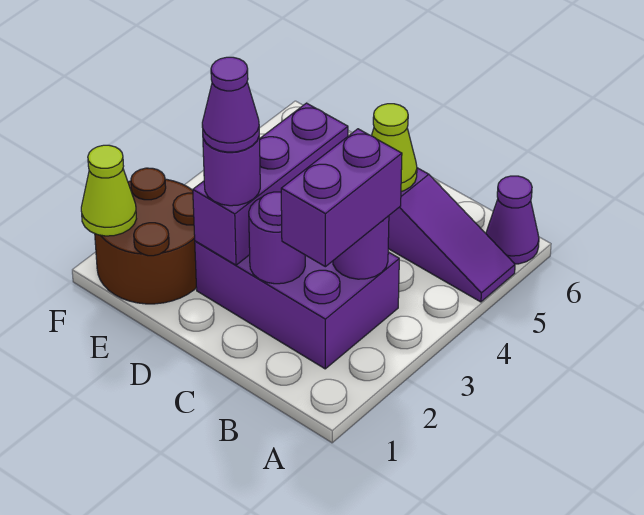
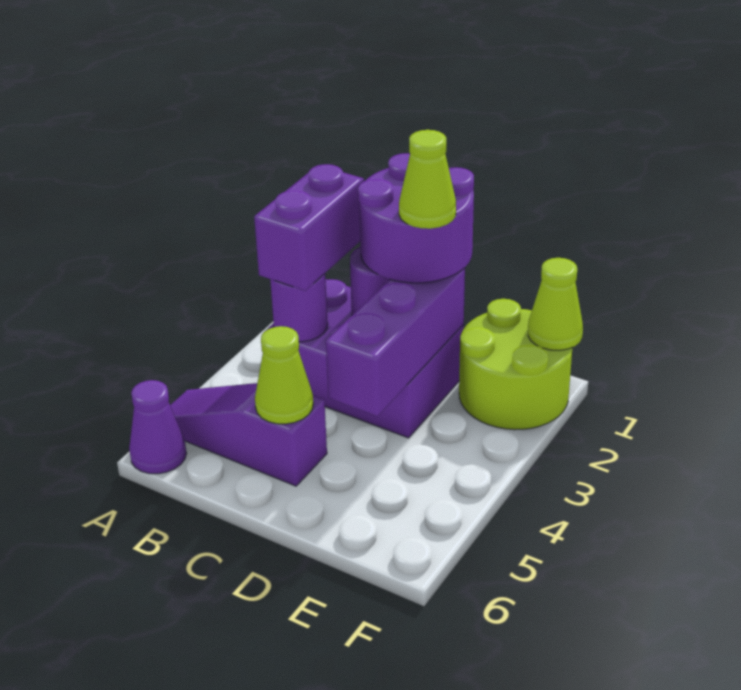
purple 1x1 round brick [203,138,260,206] -> purple 2x2 round brick [358,153,474,283]
purple 1x1 cone [202,57,259,152] -> lime 1x1 cone [399,130,456,229]
brown 2x2 round brick [95,168,197,304] -> lime 2x2 round brick [459,299,572,430]

